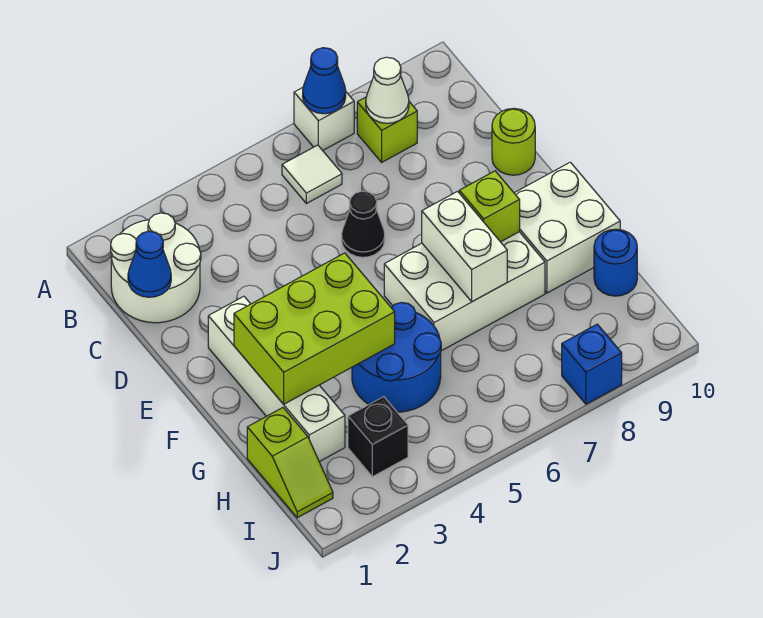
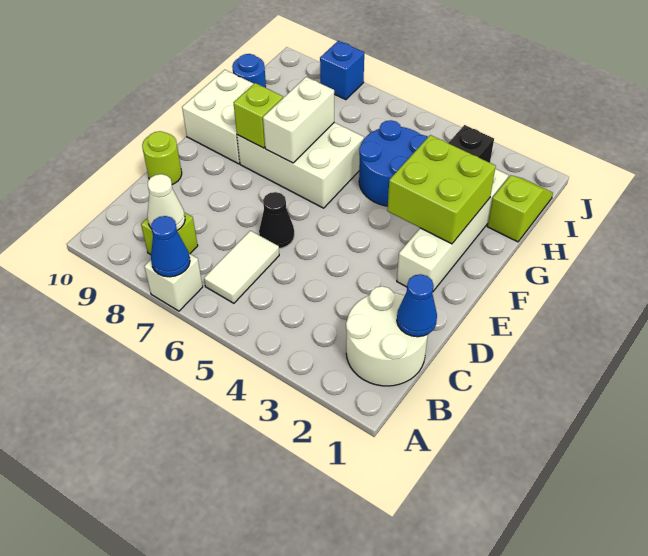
white 1x1 tile [282,145,342,204] -> white 1x2 tile [204,231,279,303]
lime 2x3 brick [234,253,395,404] -> lime 2x2 brick [387,135,496,244]

